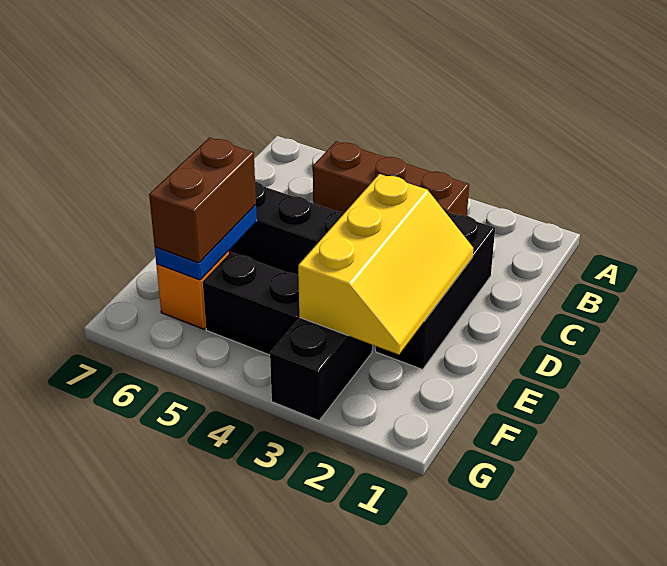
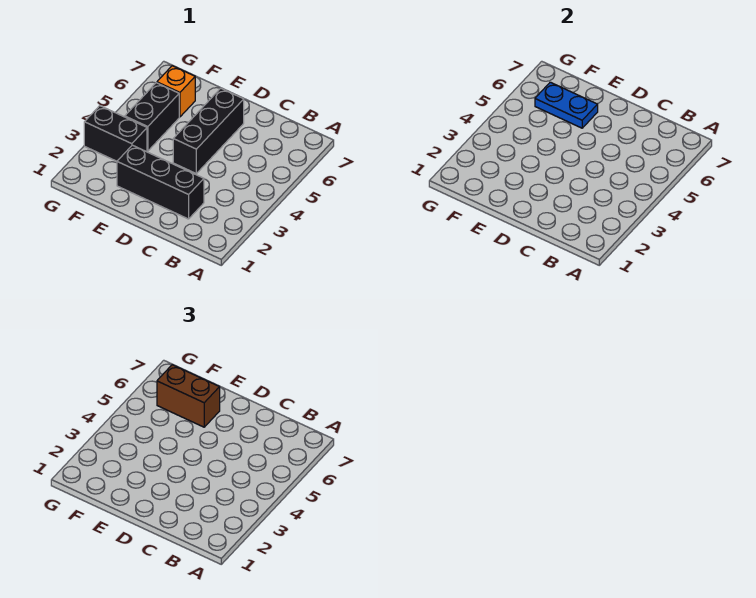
brown 1x3 brick [313,141,469,216] -> none
yellow 2x3 slope [298,174,473,354] -> none

